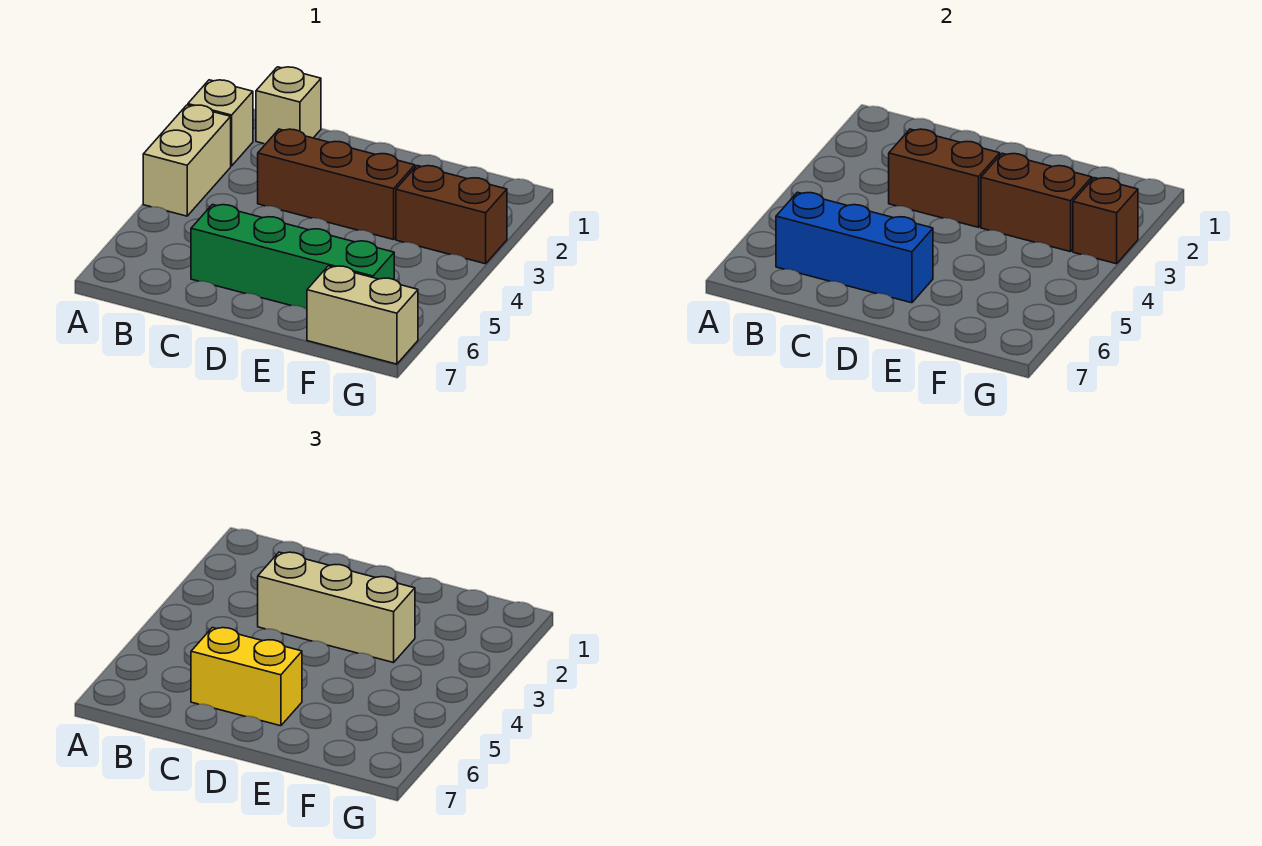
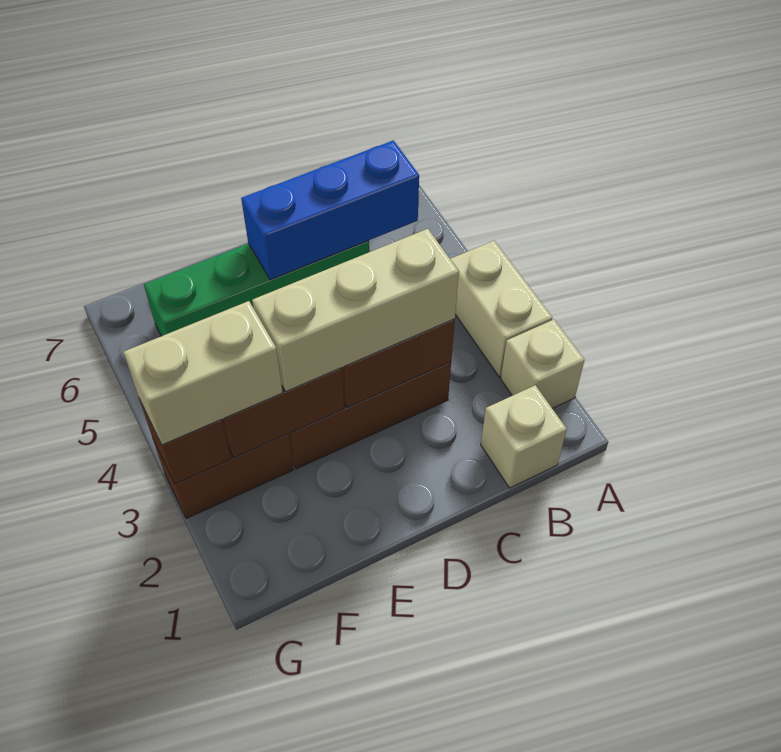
yellow 1x2 brick [191,628,302,726] -> none
tan 1x2 brick [307,266,418,364] -> tan 1x2 brick moved to [124,301,283,445]

